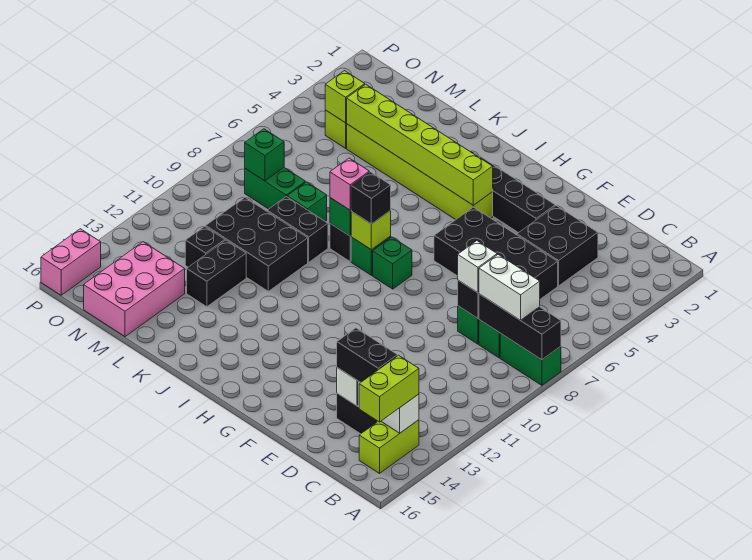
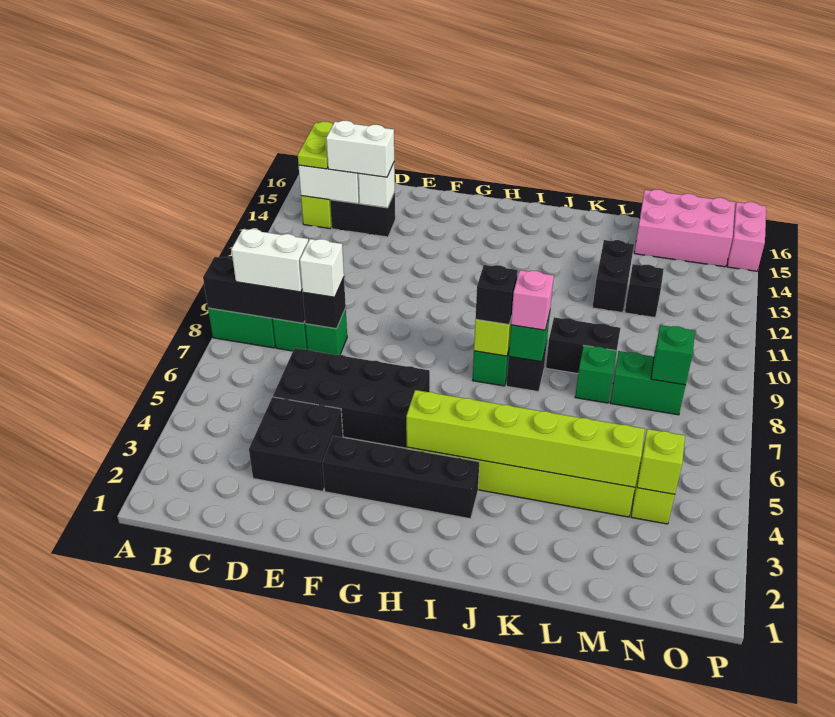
lime 1x2 brick [359,355,419,422] -> lime 1x2 plate [298,122,333,169]
black 1x2 brick [337,328,398,383] -> white 1x2 brick [326,121,394,177]
green 1x1 brick [373,237,412,289] -> none
black 2x3 brick [206,197,308,291] -> none
pink 2x3 brick [84,242,185,337] -> pink 2x3 brick turned to [634,189,735,267]

